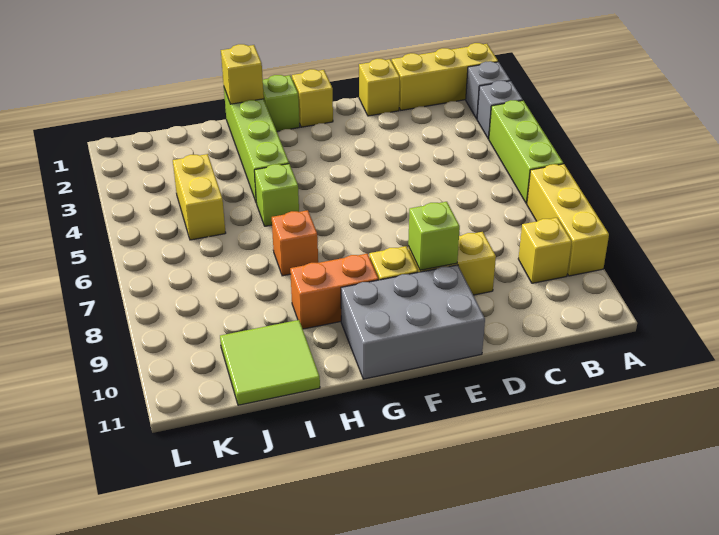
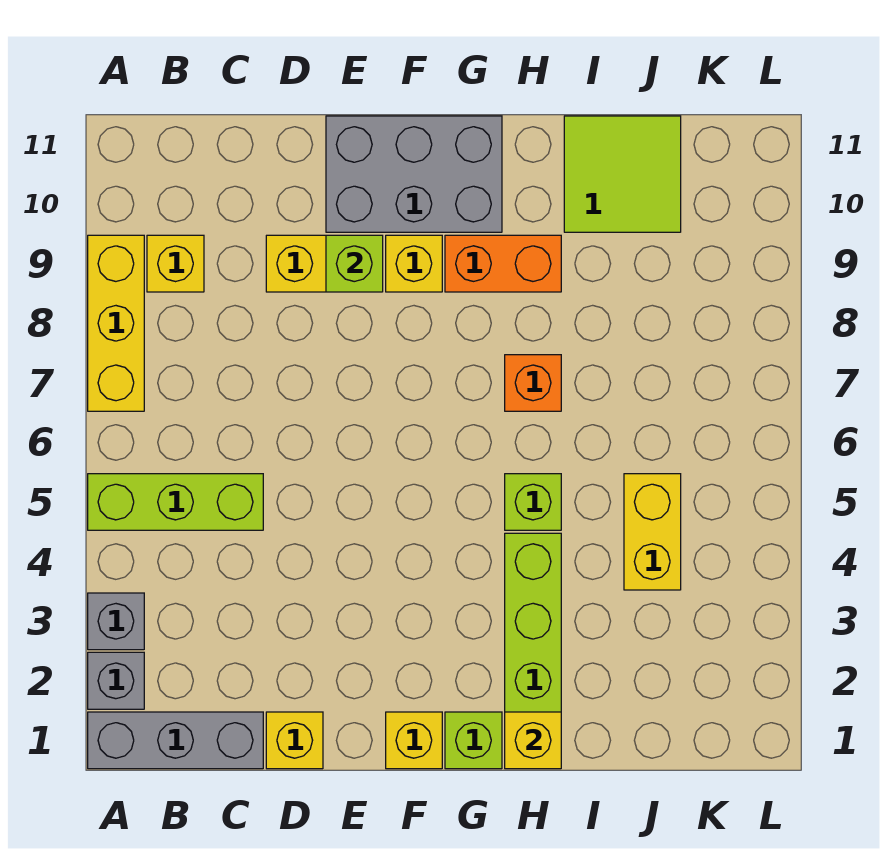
yellow 1x3 brick [392,43,498,110] -> grey 1x3 brick [88,712,263,769]
lime 1x3 brick [489,100,563,203] -> lime 1x3 brick turned to [88,474,263,530]

